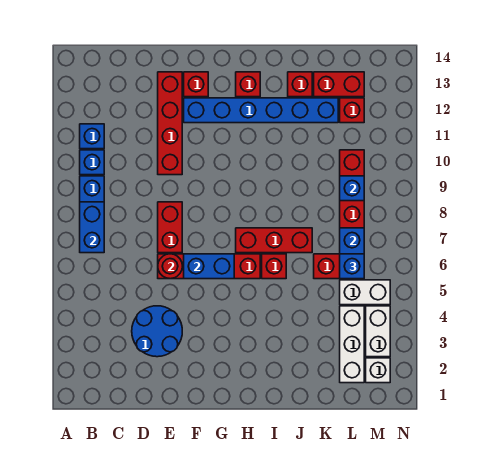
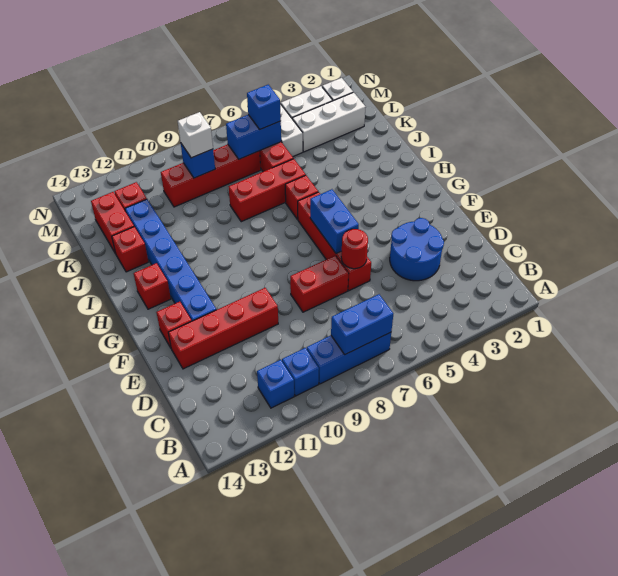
red 1x3 brick [236,228,312,253] -> red 1x3 brick turned to [228,159,306,222]
none -> white 1x1 brick [178,112,213,158]

